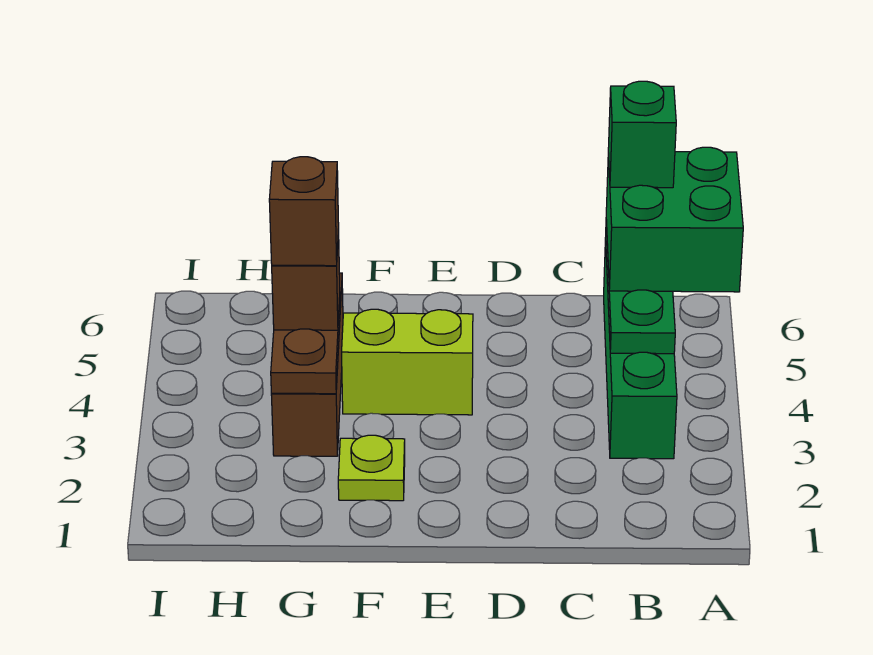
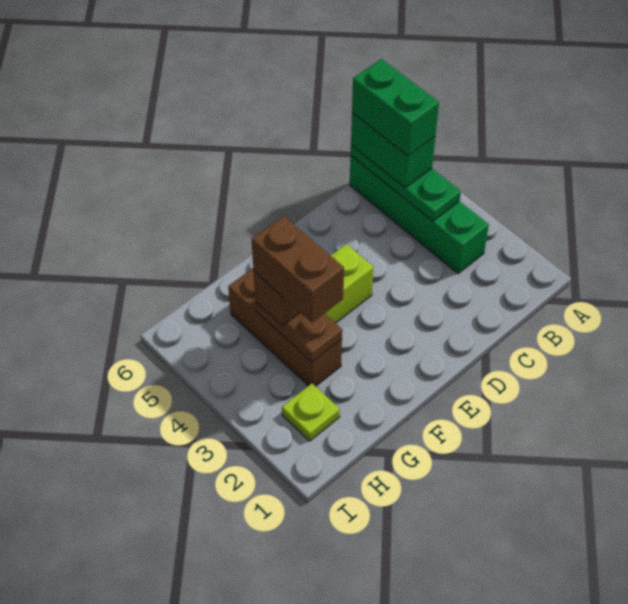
green 2x2 brick [606,147,743,292] -> green 1x2 brick [351,113,435,188]
green 1x1 brick [608,81,676,188] -> green 1x2 brick [352,59,439,156]
lime 1x1 plate [338,435,405,501] -> lime 1x1 plate moved to [282,383,340,441]
brown 1x1 brick [269,157,339,266] -> brown 1x2 brick [252,216,344,323]

